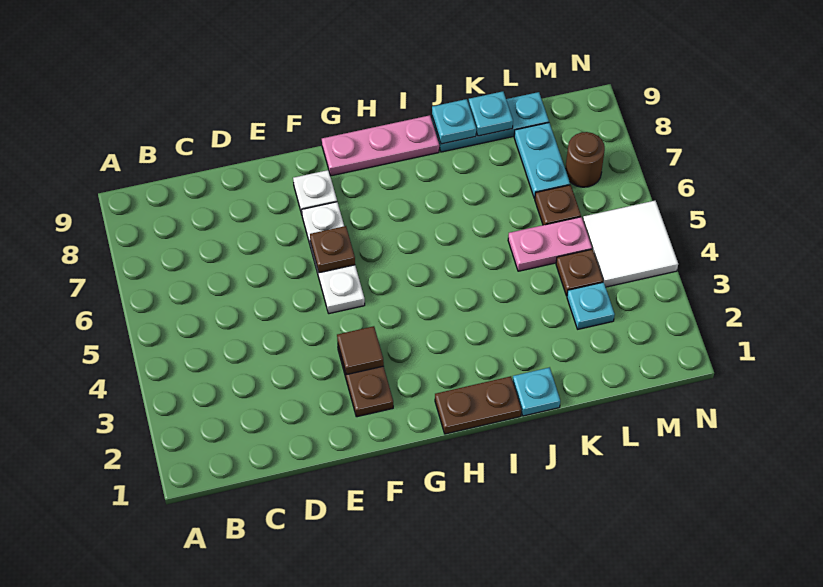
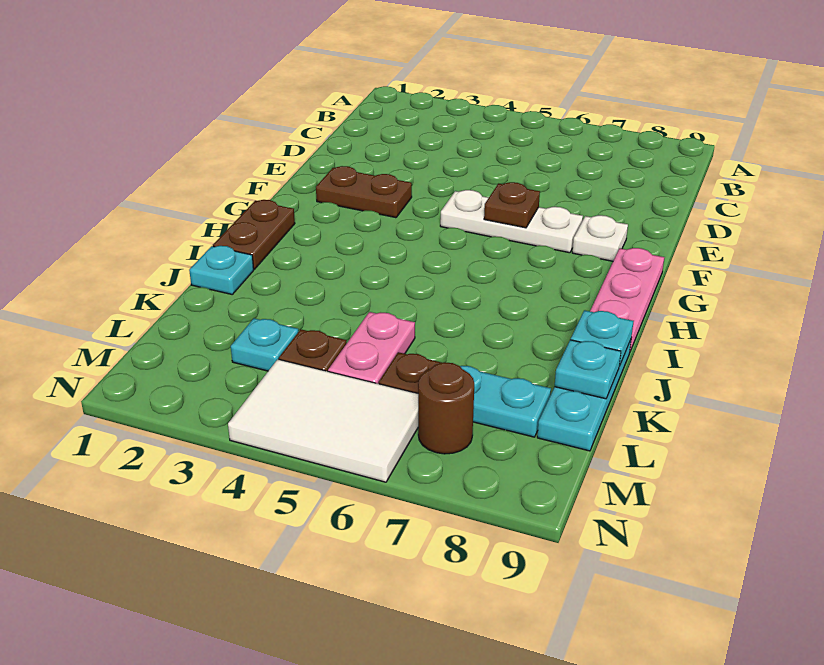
brown 1x1 tile [337,326,384,375] -> none
white 2x2 tile [583,201,678,287] -> white 2x3 tile [228,359,418,482]

